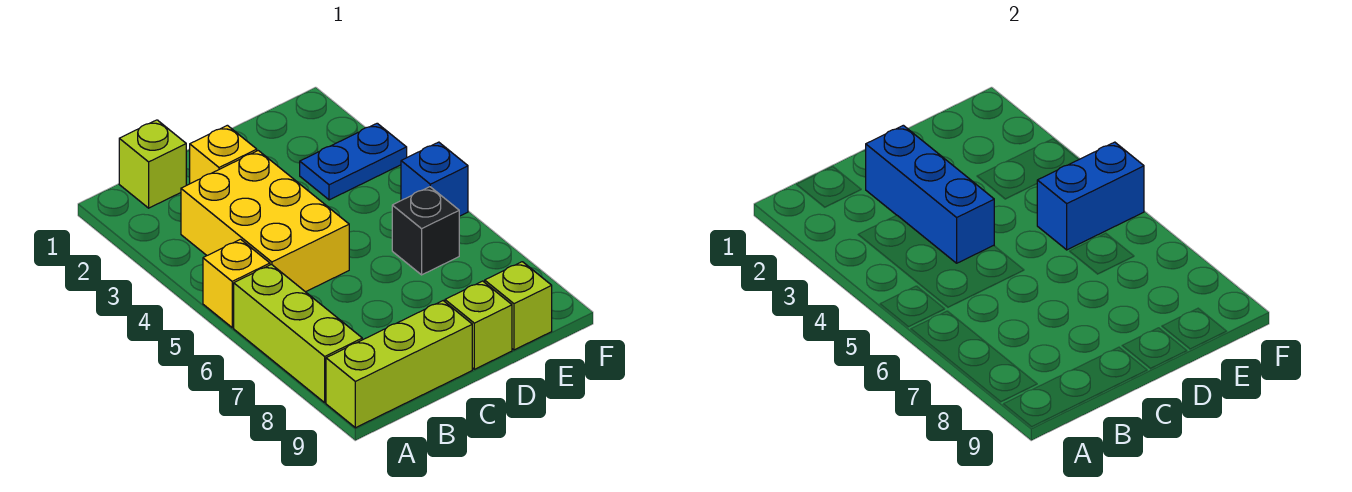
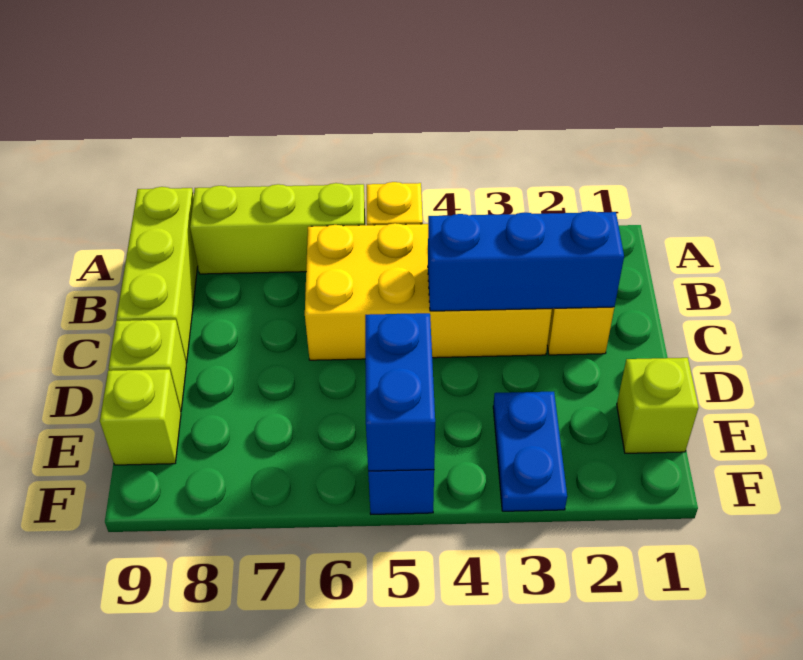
lime 1x1 brick [119,120,186,208] -> lime 1x1 brick moved to [617,358,699,453]
yellow 2x3 brick [181,151,349,292] -> yellow 2x4 brick [305,223,552,360]
black 1x1 brick [392,187,459,275] -> none

